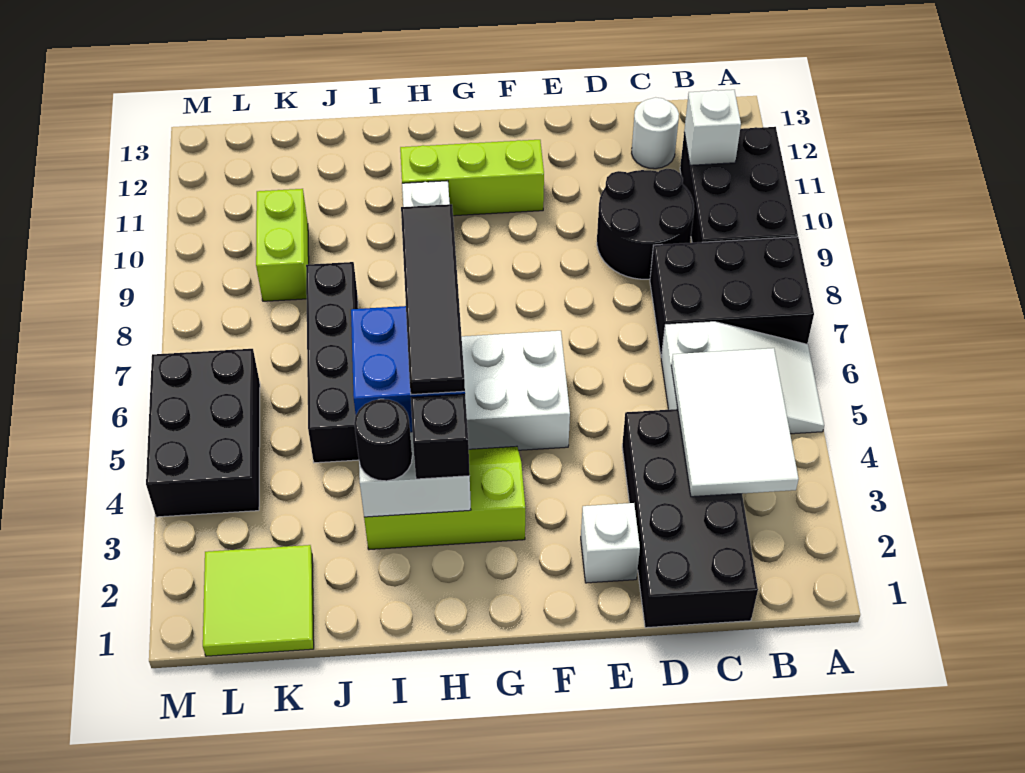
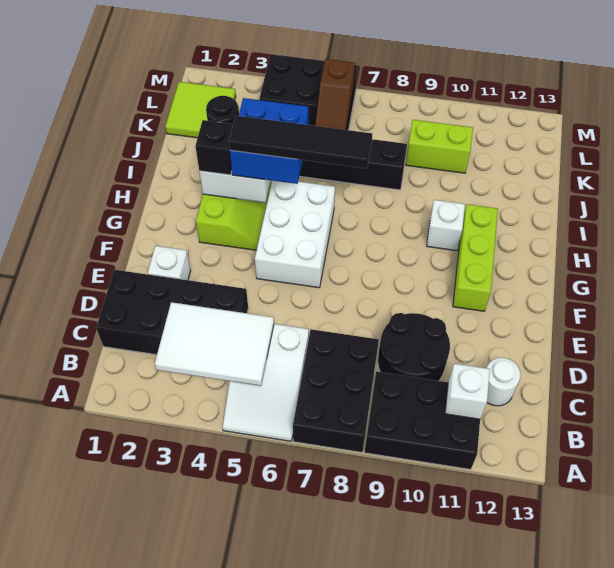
none -> brown 1x2 slope [315,59,355,130]

